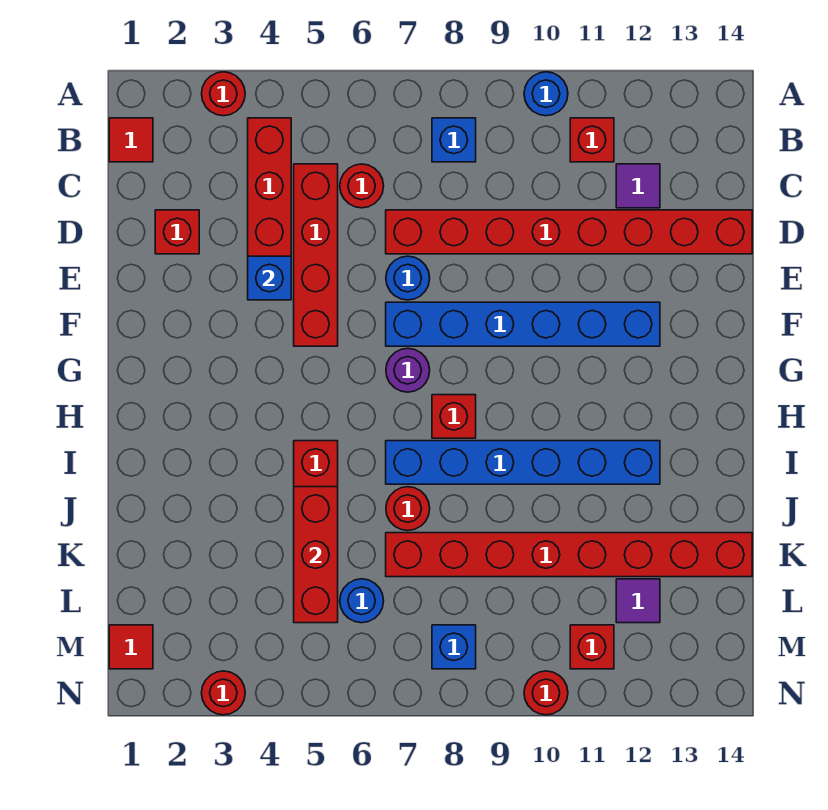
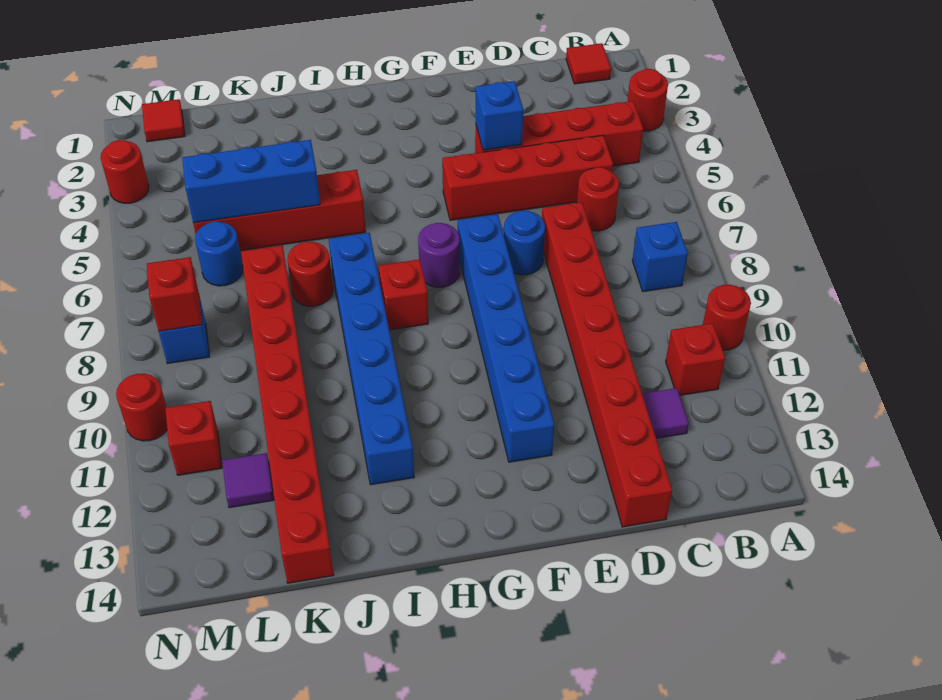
blue 1x1 round brick [524,72,568,116] -> red 1x1 round brick [703,285,751,350]
red 1x1 brick [155,210,199,254] -> red 1x1 brick moved to [147,257,202,331]
red 1x3 brick [294,487,338,623] -> blue 1x3 brick [182,140,320,223]

